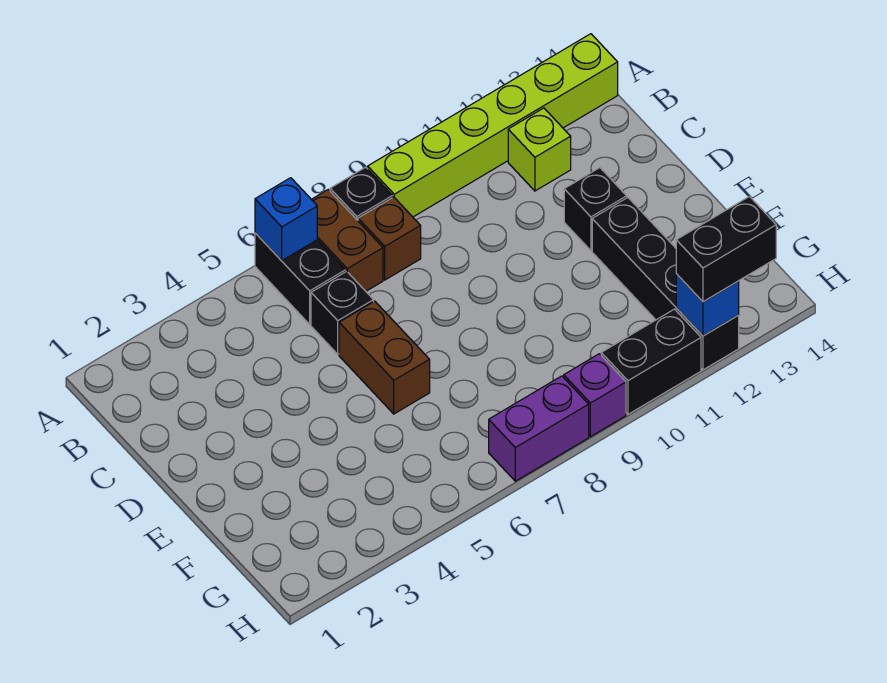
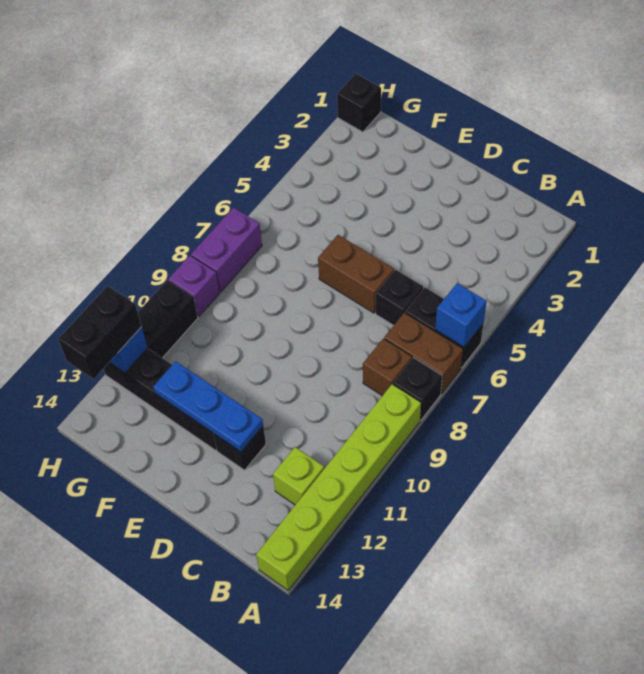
none -> blue 1x3 plate [153,361,263,452]
none -> black 1x1 brick [337,73,381,132]

